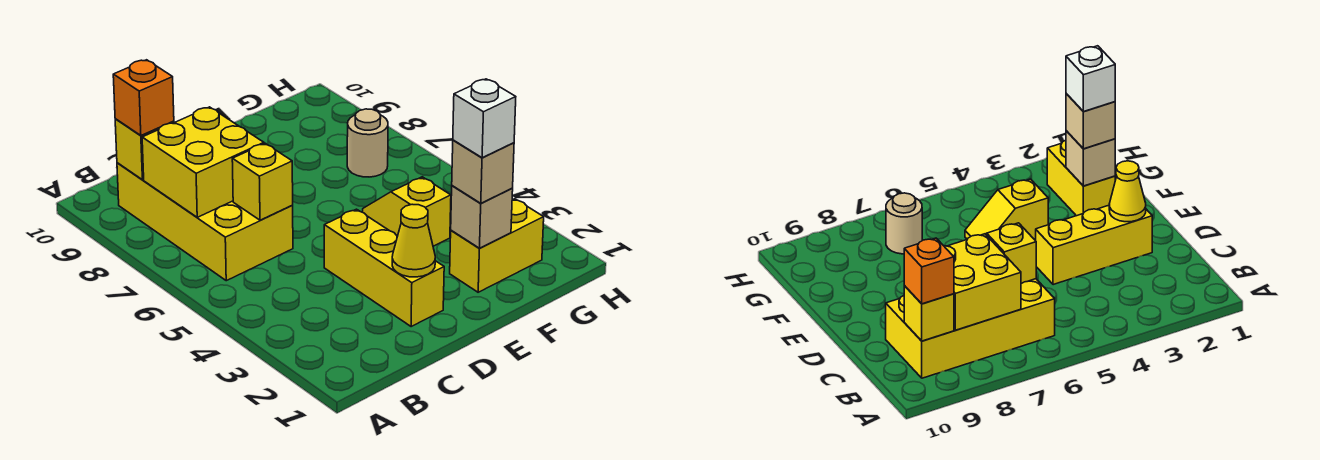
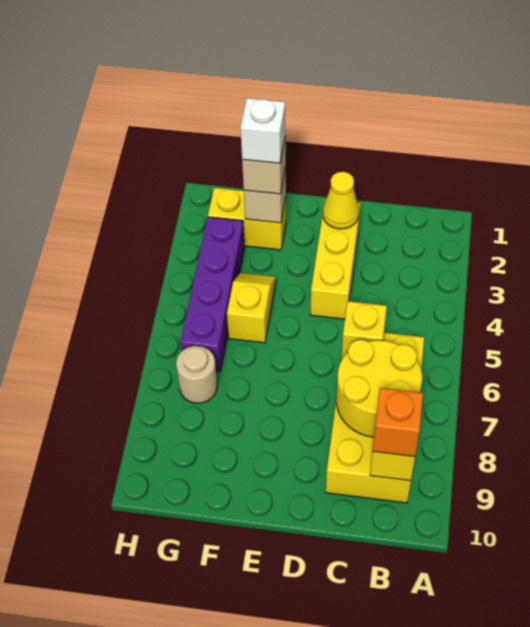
yellow 2x2 brick [142,107,264,217] -> yellow 2x2 round brick [336,340,422,437]
yellow 1x2 slope [363,177,451,246] -> yellow 1x2 slope turned to [227,273,276,343]
none -> purple 1x4 brick [180,217,245,371]

